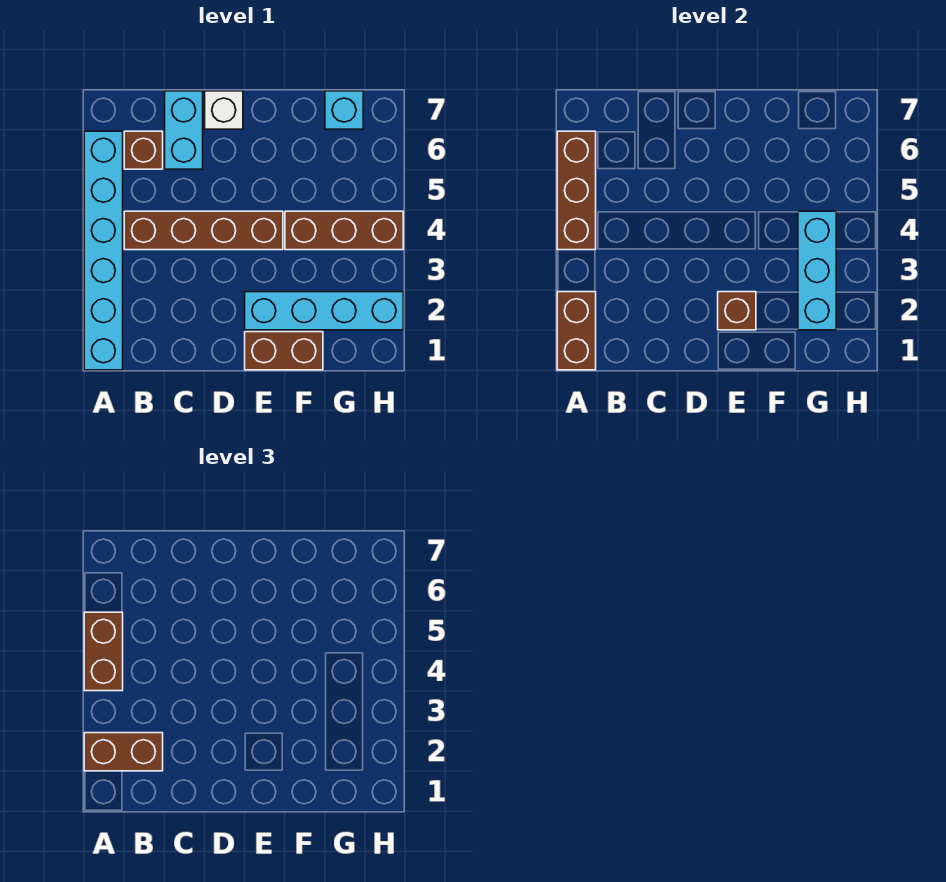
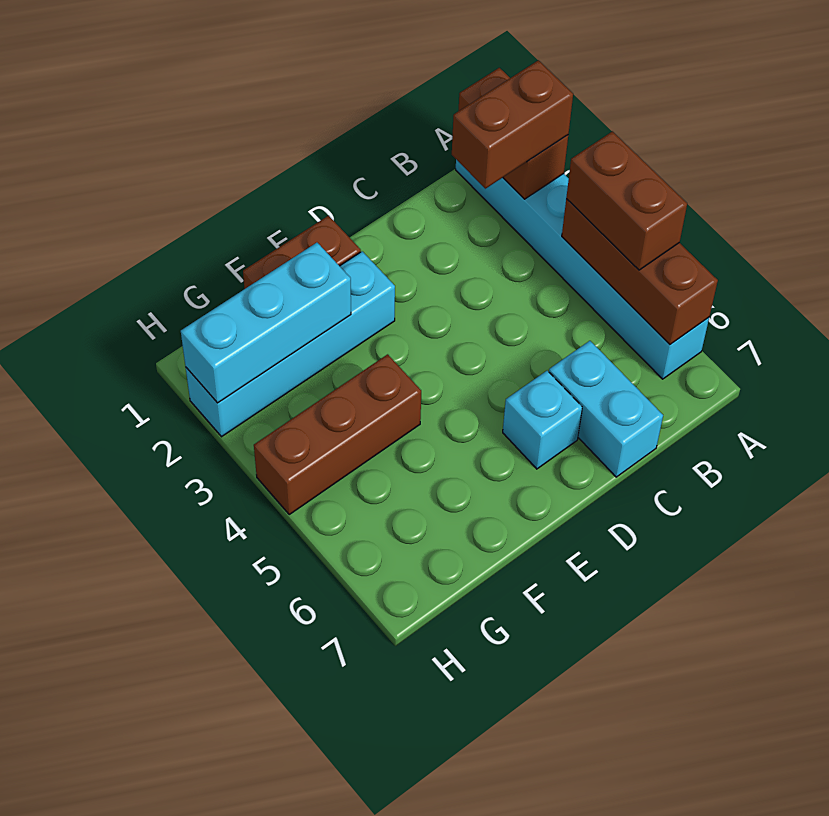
brown 1x4 brick [124,211,283,250] -> none
brown 1x1 brick [124,131,163,169] -> none
white 1x1 brick [205,91,243,129] -> none
brown 1x1 brick [718,292,756,330] -> none
cyan 1x3 brick [798,211,836,330] -> cyan 1x3 brick turned to [181,243,351,403]
cyan 1x1 brick [325,91,363,129] -> cyan 1x1 brick moved to [503,371,582,469]

